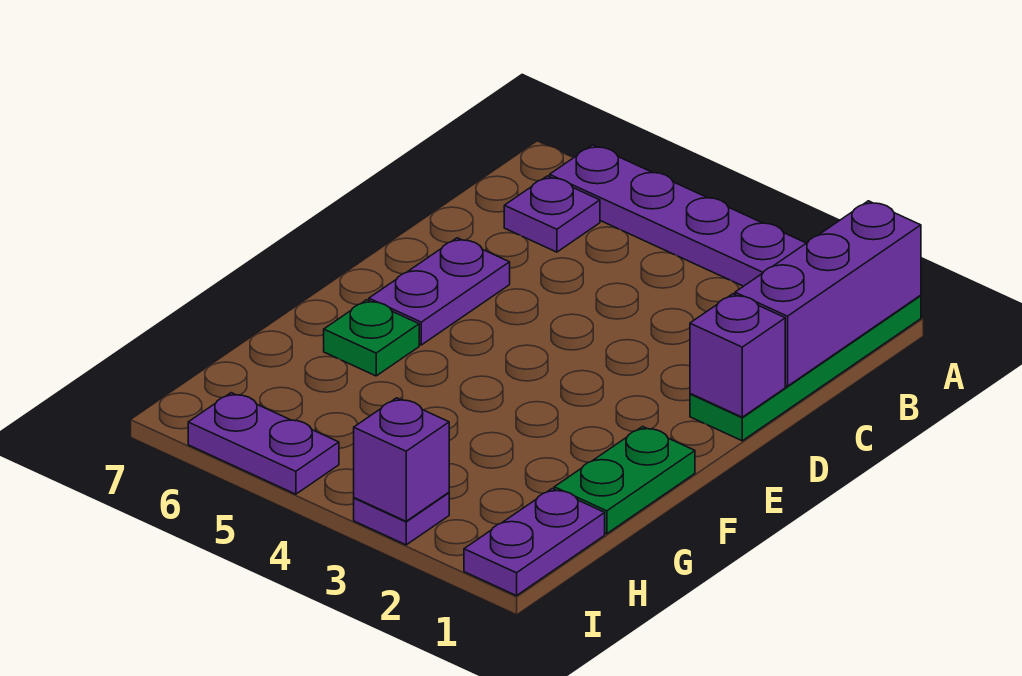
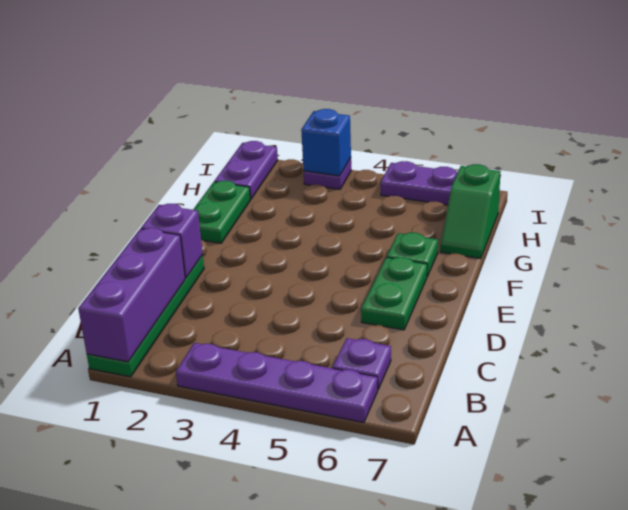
purple 1x2 plate [369,238,510,345] -> green 1x2 plate [361,257,427,330]
none -> green 1x2 slope [440,164,501,259]
purple 1x1 brick [354,398,449,521] -> blue 1x1 brick [301,109,351,176]

